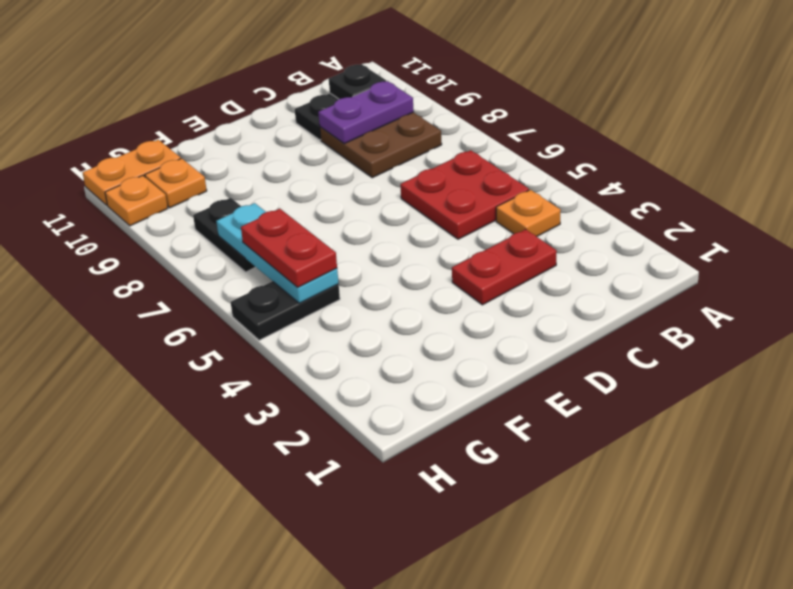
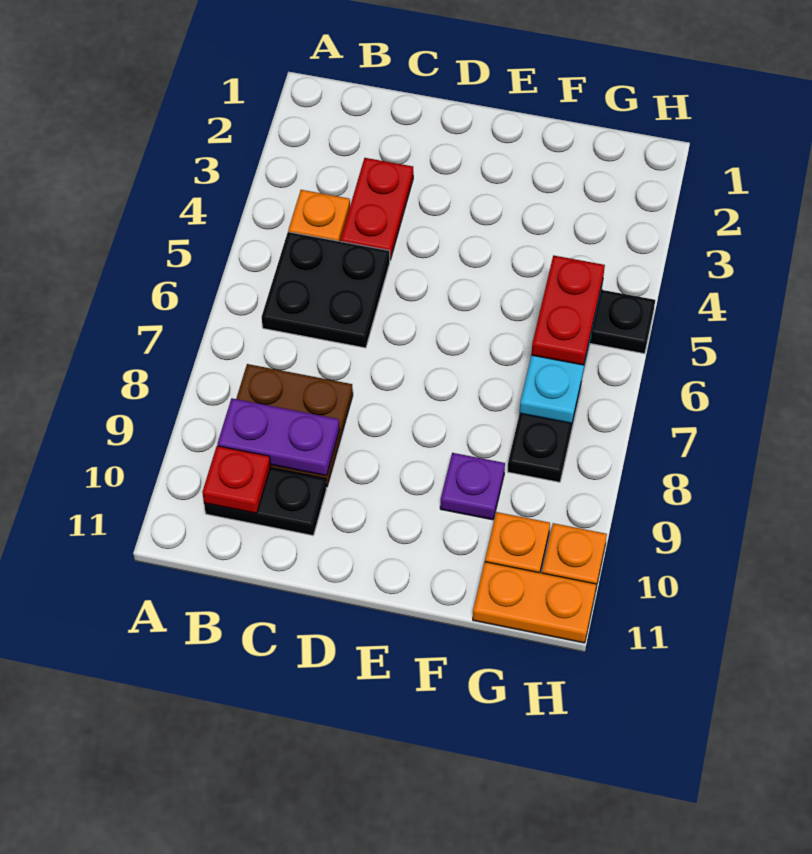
red 2x2 plate [400,150,529,239] -> black 2x2 plate [262,232,390,348]
black 1x1 plate [329,64,386,99] -> red 1x1 plate [202,446,271,514]
red 1x2 plate [452,229,557,305] -> red 1x2 plate turned to [340,158,413,260]
none -> purple 1x1 plate [440,453,505,520]

